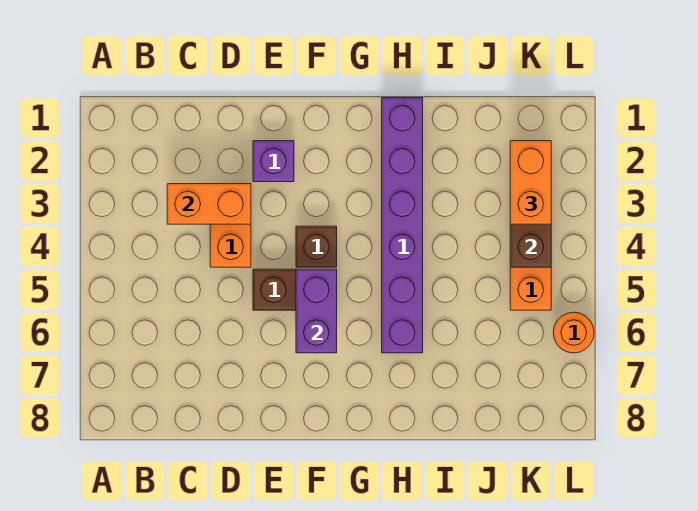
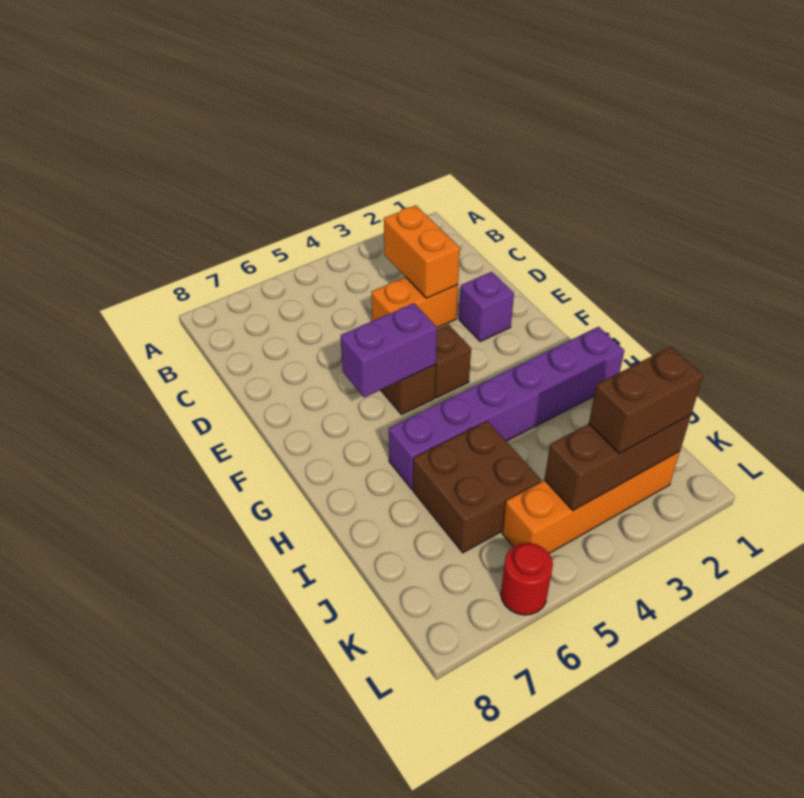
none -> brown 2x2 brick [413,421,541,553]
orange 1x2 brick [510,141,551,224] -> brown 1x2 brick [589,347,703,454]
orange 1x1 round brick [553,312,594,353] -> red 1x1 round brick [501,543,553,615]

